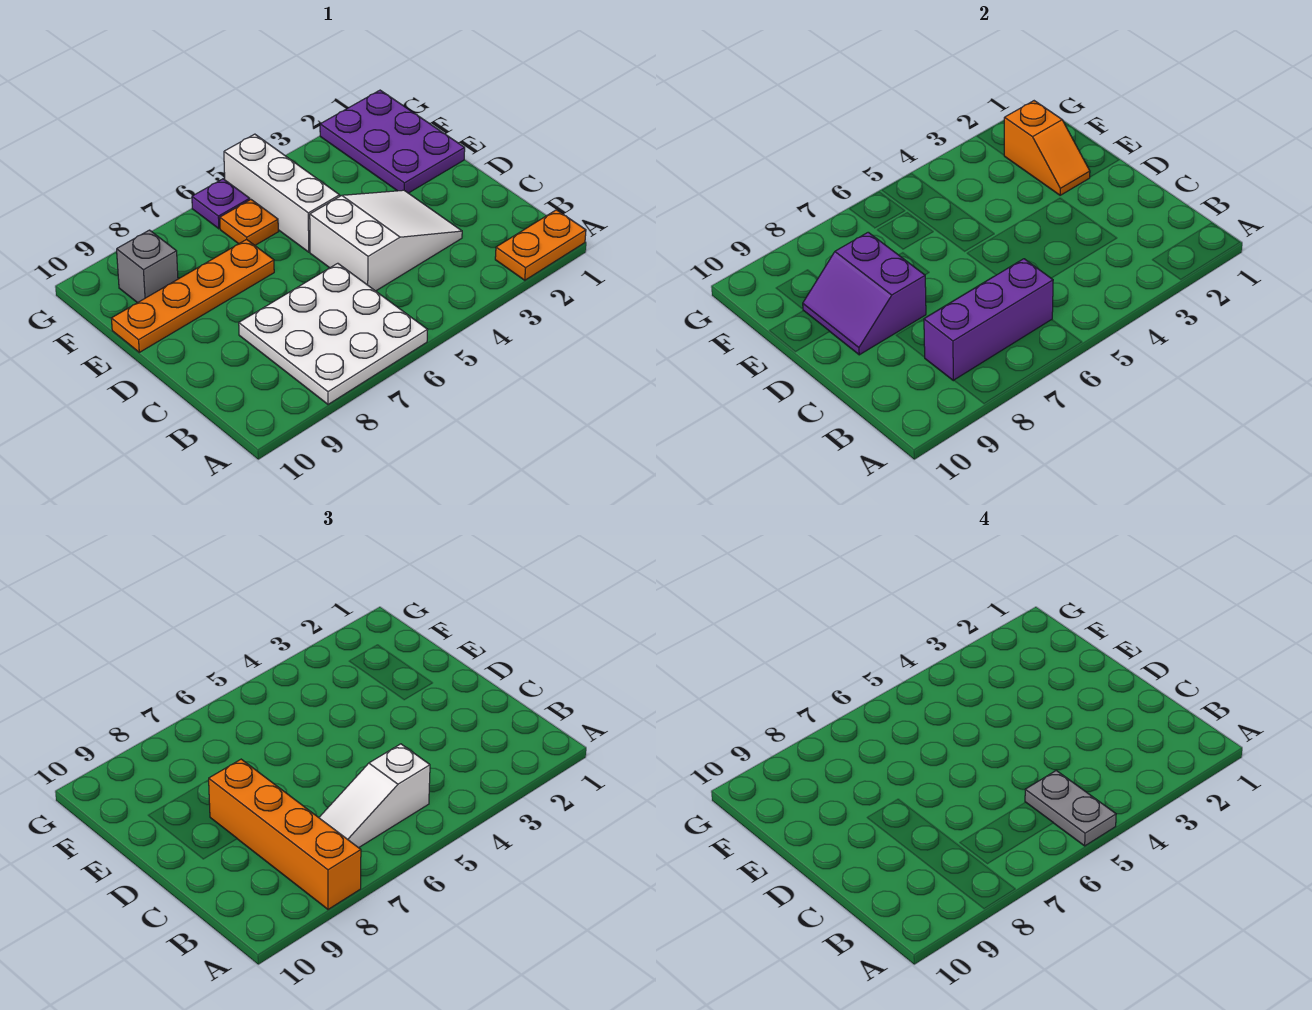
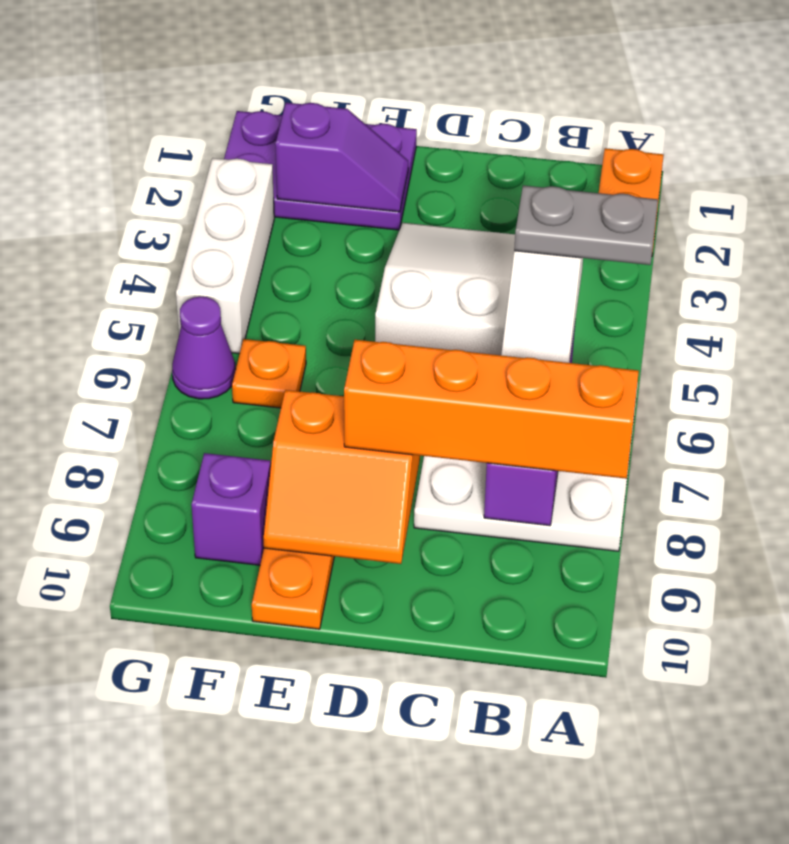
purple 2x2 slope [803,232,926,355] -> orange 2x2 slope [264,390,420,564]
orange 1x2 slope [1004,101,1090,195] -> purple 1x2 slope [275,103,408,212]
white 1x3 brick [224,134,340,252] -> white 1x3 brick turned to [176,158,274,354]
grey 1x1 brick [117,230,178,303] -> purple 1x1 brick [191,453,271,565]
purple 1x1 plate [192,179,250,229] -> purple 1x1 cone [172,297,236,399]

